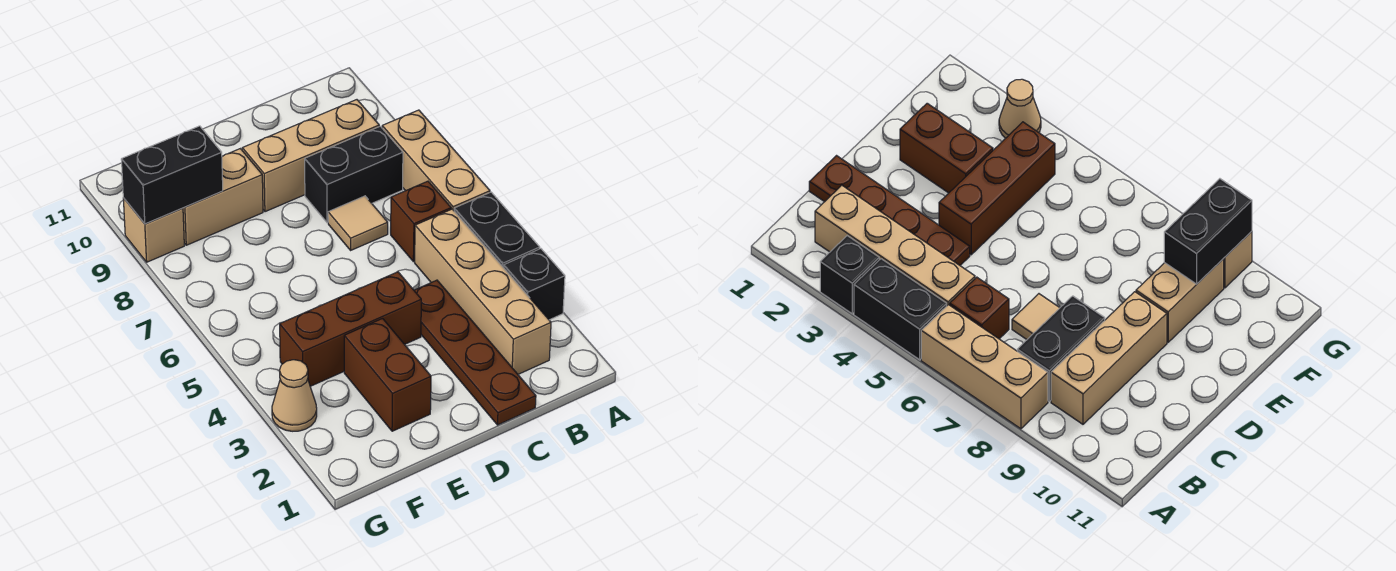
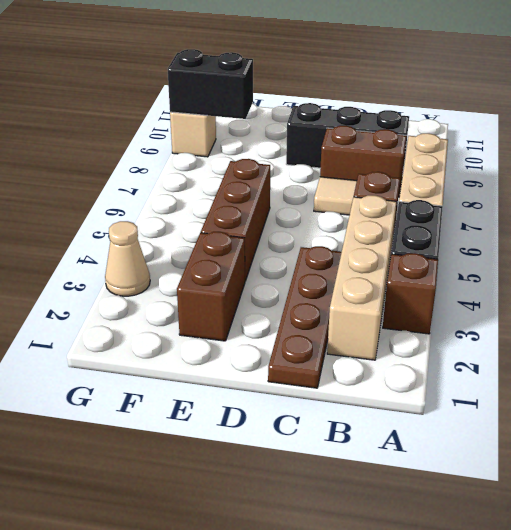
black 1x1 brick [504,249,565,320] -> brown 1x1 brick [383,253,438,334]
black 1x2 brick [305,126,403,223] -> brown 1x2 brick [320,126,406,197]
tan 1x3 brick [242,100,379,212] -> black 1x3 brick [286,103,409,169]
brown 1x3 brick [280,272,421,386] -> brown 1x3 brick turned to [201,159,270,281]
tan 1x2 brick [183,149,263,245] -> none

